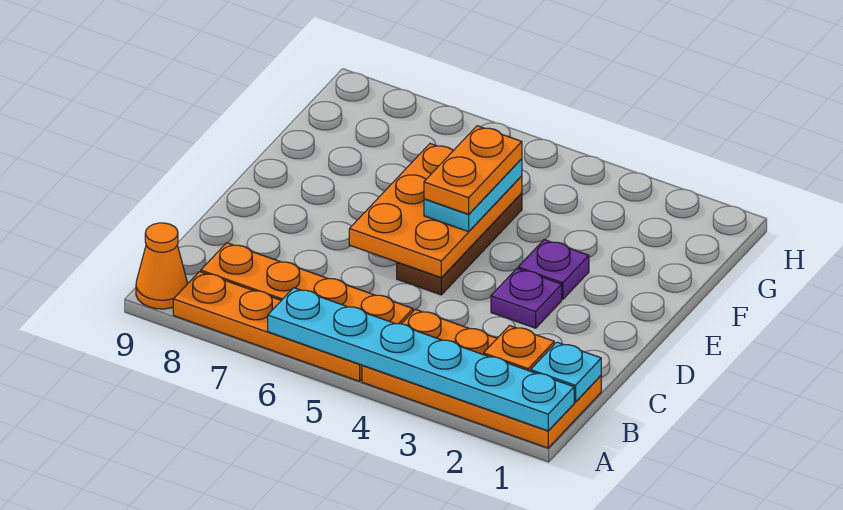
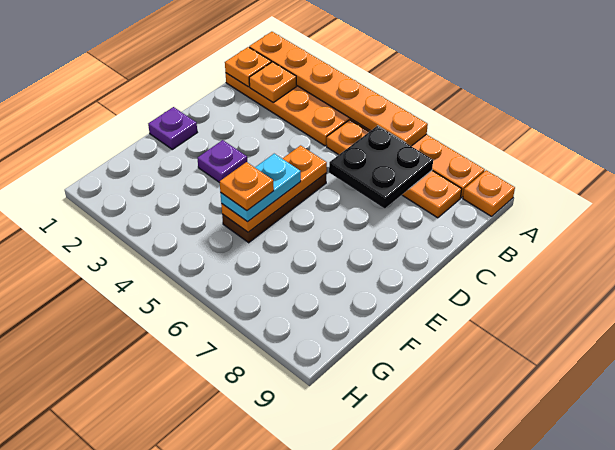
cyan 1x6 plate [268,288,574,431] -> orange 1x6 plate [249,32,428,146]
orange 1x1 cone [136,223,188,309] -> orange 1x1 plate [463,170,515,216]
cyan 1x1 plate [531,342,601,402] -> orange 1x1 plate [225,47,271,87]
none -> black 2x2 plate [329,126,433,209]
purple 1x1 plate [491,268,562,328] -> purple 1x1 plate moved to [148,107,197,149]
orange 2x3 plate [349,144,522,277] -> orange 1x3 plate [221,145,327,232]
orange 1x2 plate [424,126,522,214] -> orange 1x1 plate [220,162,274,211]

